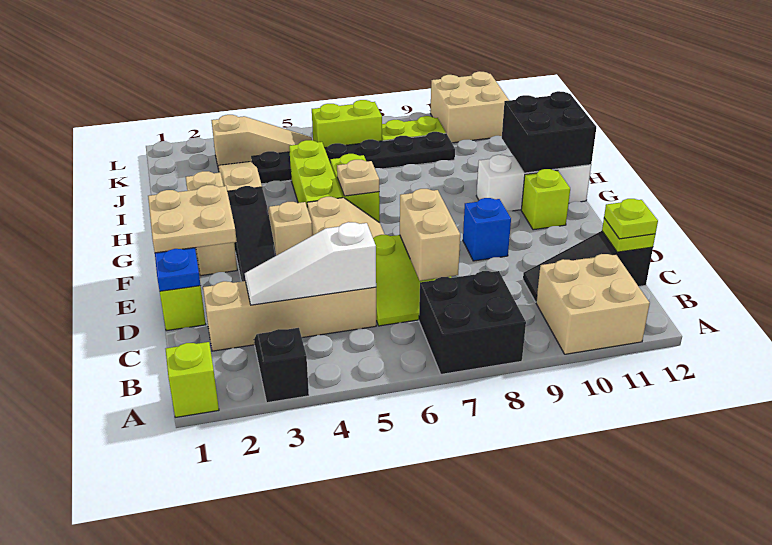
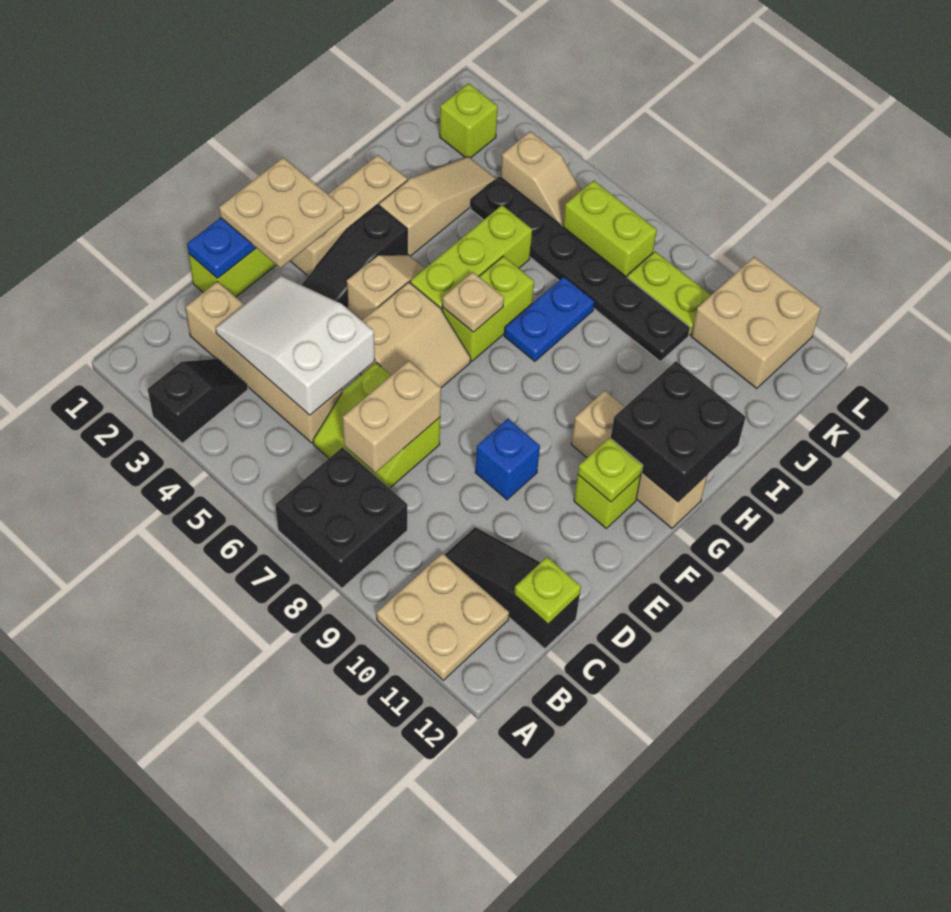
lime 1x1 brick [166,342,219,417] -> lime 1x1 brick moved to [440,83,498,158]
tan 2x2 brick [536,254,650,354] -> tan 2x2 plate [377,553,509,680]
white 1x3 slope [245,222,376,305] -> white 2x3 slope [216,276,375,415]
lime 1x1 plate [604,199,658,239] -> lime 1x1 plate moved to [578,438,643,502]
white 1x3 brick [476,155,591,211] -> tan 1x3 brick [571,391,707,528]
none -> blue 1x2 plate [504,277,595,361]
tan 1x3 slope [211,115,312,165] -> tan 1x2 slope [501,131,581,226]

